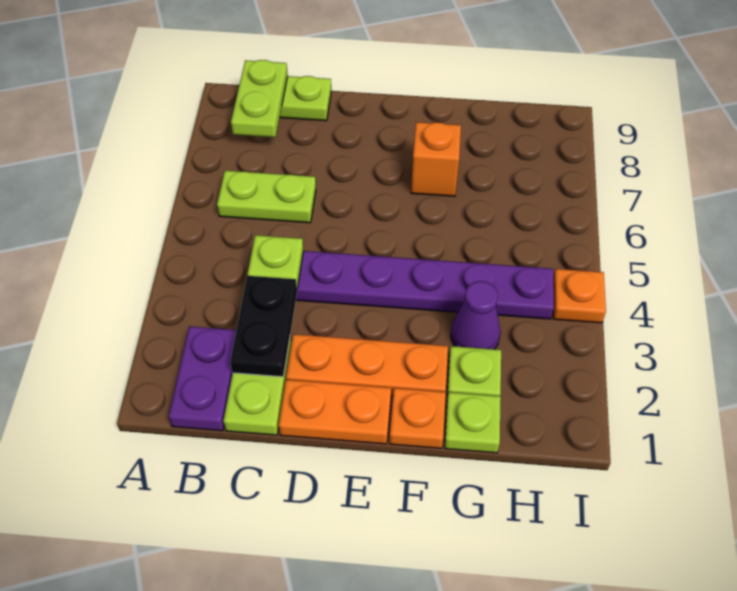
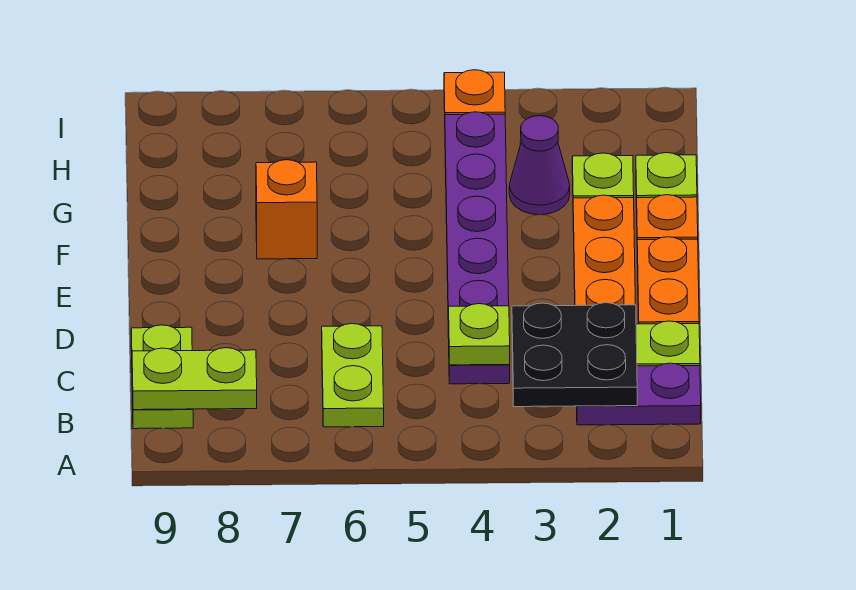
black 1x2 plate [230,276,297,377] -> black 2x2 plate [512,303,637,407]

